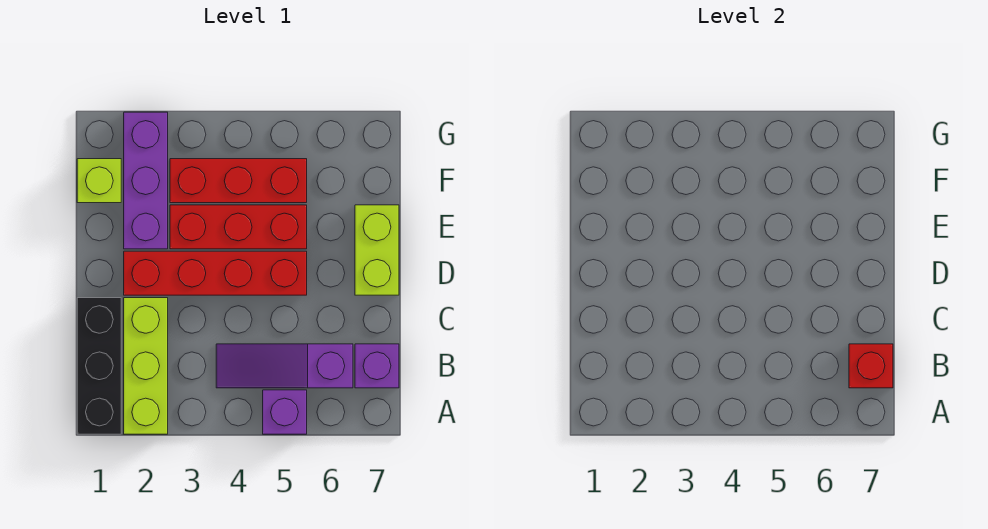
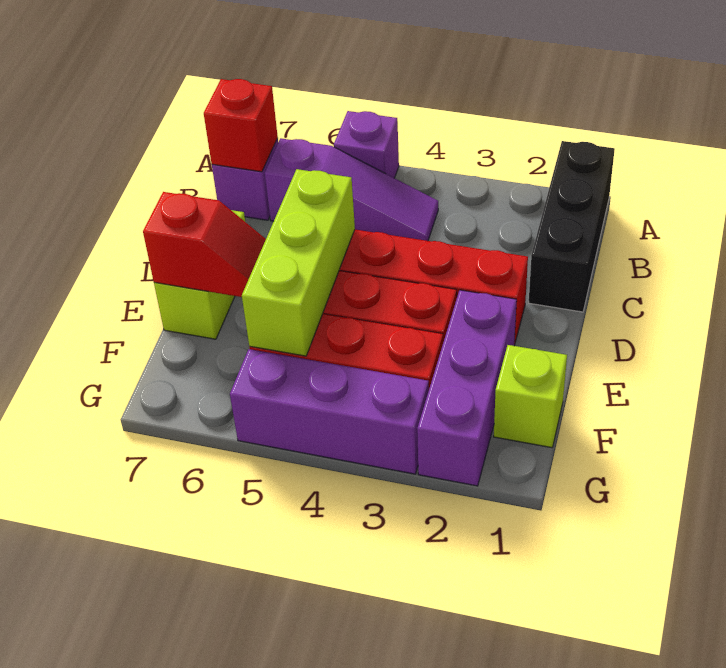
lime 1x3 brick [124,298,168,434] -> lime 1x3 brick moved to [242,169,355,356]
none -> red 1x2 slope [143,192,266,297]
none -> purple 1x3 brick [230,349,429,474]

